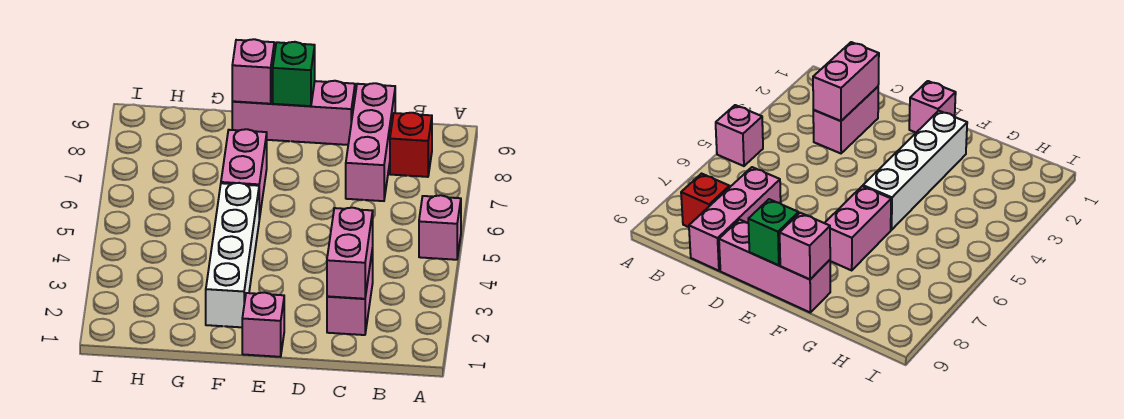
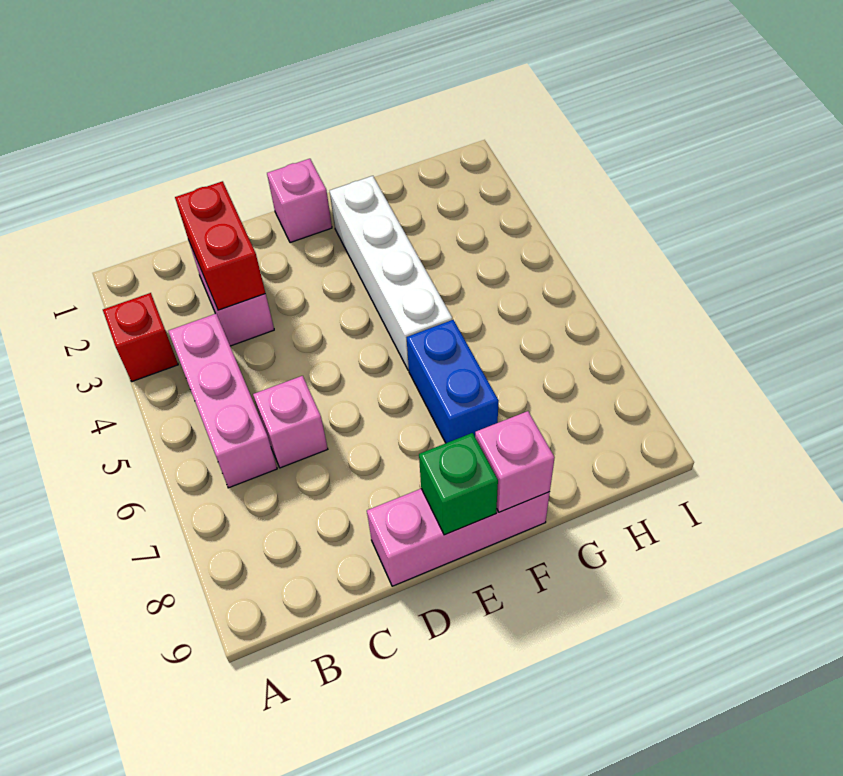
pink 1x1 brick [419,195,461,260] -> pink 1x1 brick moved to [253,376,328,468]
red 1x1 brick [390,113,432,177] -> red 1x1 brick moved to [103,293,178,381]
pink 1x2 brick [327,208,373,299] -> red 1x2 brick [175,181,265,310]
pink 1x3 brick [346,83,395,201] -> pink 1x3 brick moved to [168,314,277,488]
pink 1x2 brick [221,129,267,219] -> blue 1x2 brick [407,320,499,443]

